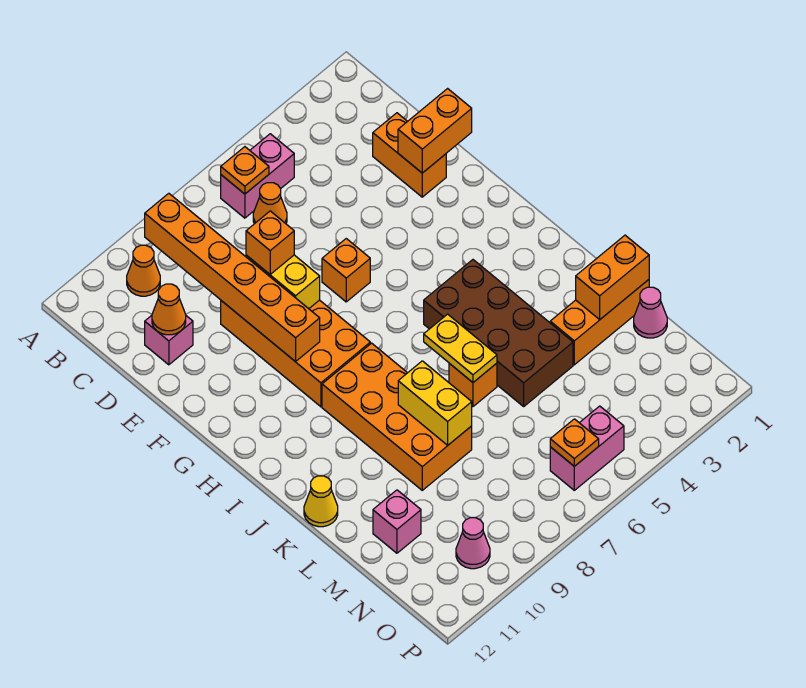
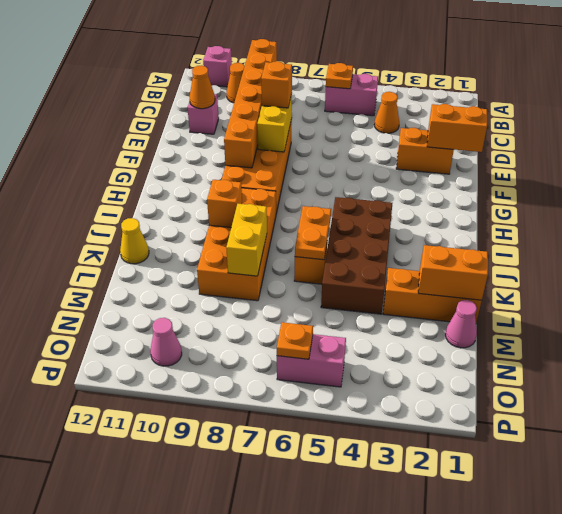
orange 1x1 cone [253,183,287,224] -> orange 1x1 cone moved to [374,92,399,133]
orange 1x2 brick [373,113,446,197] -> orange 1x2 brick turned to [396,128,454,174]
orange 1x1 brick [322,239,370,302] -> orange 1x1 brick moved to [207,180,242,227]
yellow 1x2 plate [424,314,497,382] -> orange 1x2 plate [295,206,331,260]
pink 1x1 brick [373,490,421,553] -> pink 1x1 brick moved to [203,46,232,87]

